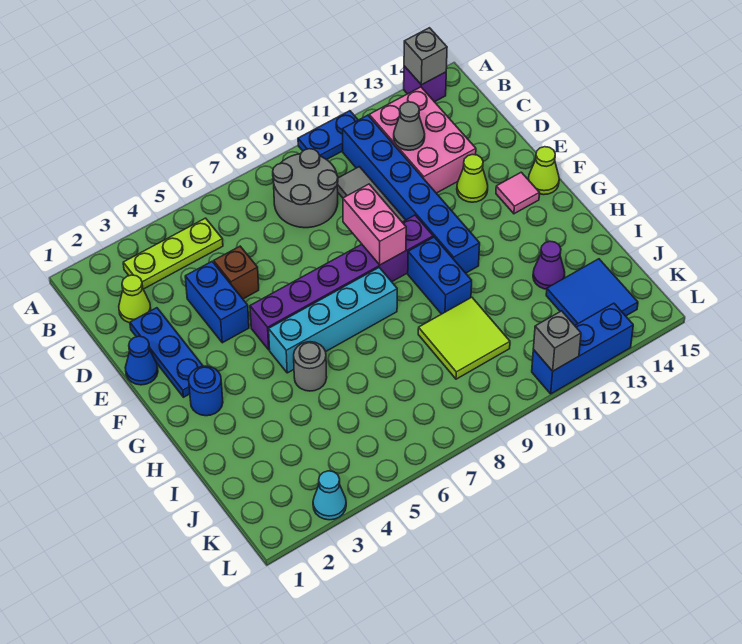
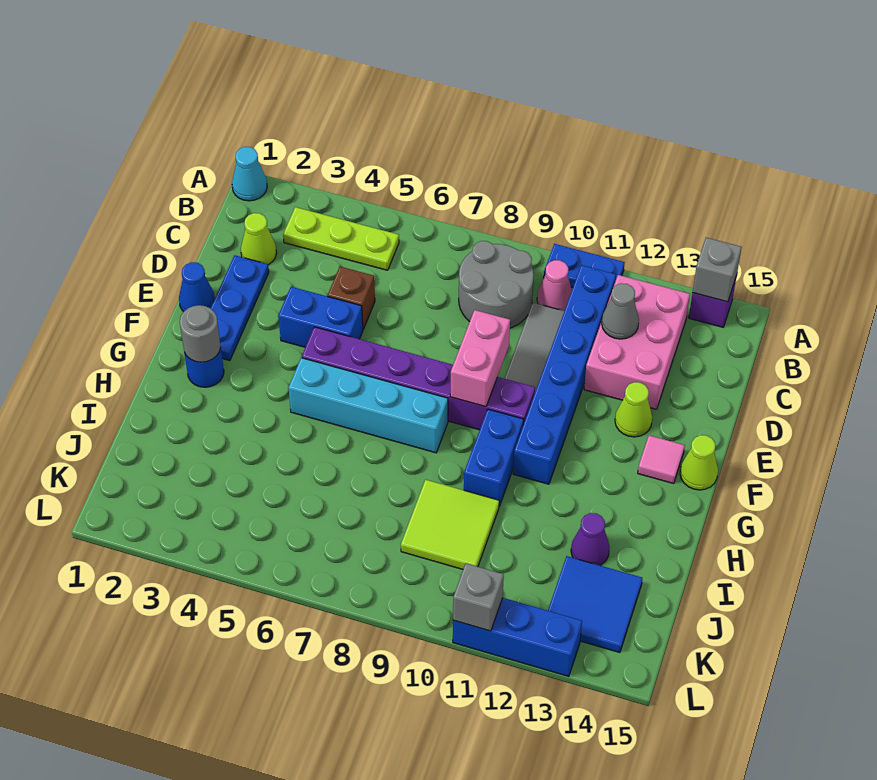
none -> pink 1x1 cone [537,260,572,311]
blue 1x2 brick [185,262,249,343] -> blue 1x2 brick turned to [278,287,363,347]
grey 1x1 round brick [294,342,327,391] -> grey 1x1 round brick moved to [180,305,221,362]
cyan 1x1 cone [313,471,346,520] -> cyan 1x1 cone moved to [232,147,267,201]

